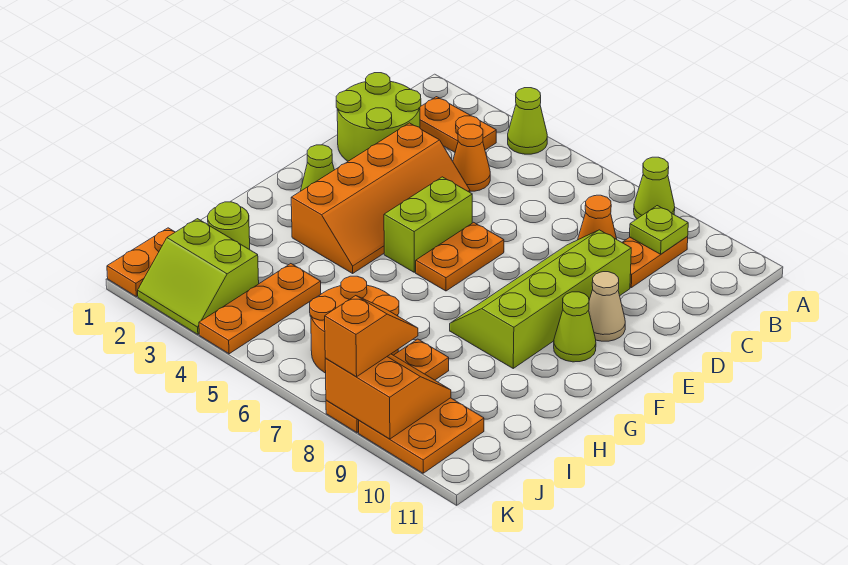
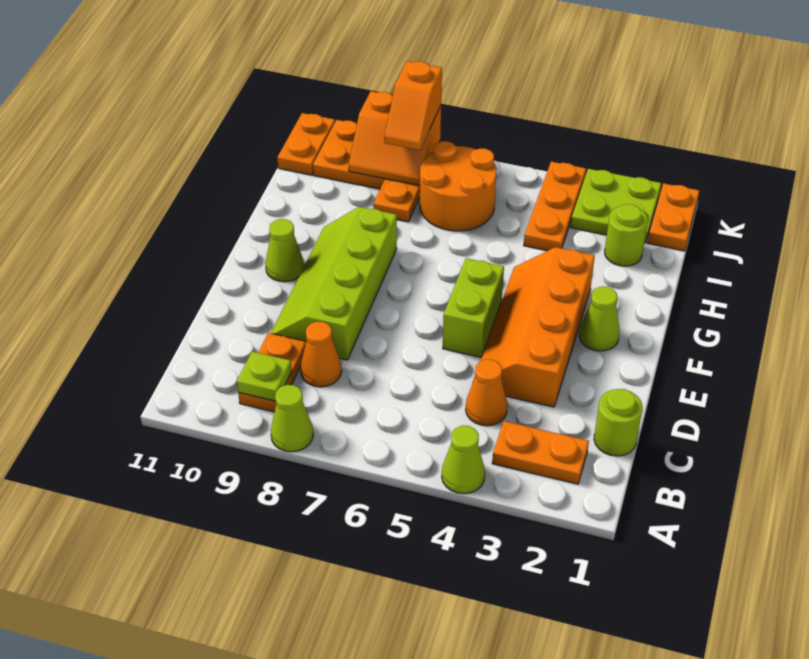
lime 2x2 round brick [336,73,421,161] -> lime 1x1 round brick [594,389,642,456]
lime 2x4 slope [450,230,631,368] -> lime 2x4 slope turned to [271,207,397,360]
orange 1x2 plate [416,222,504,291] -> orange 1x2 plate moved to [277,113,335,175]
tan 1x1 cone [589,272,625,341] -> none
lime 2x2 slope [138,219,259,334] -> lime 2x2 plate [571,169,661,243]

